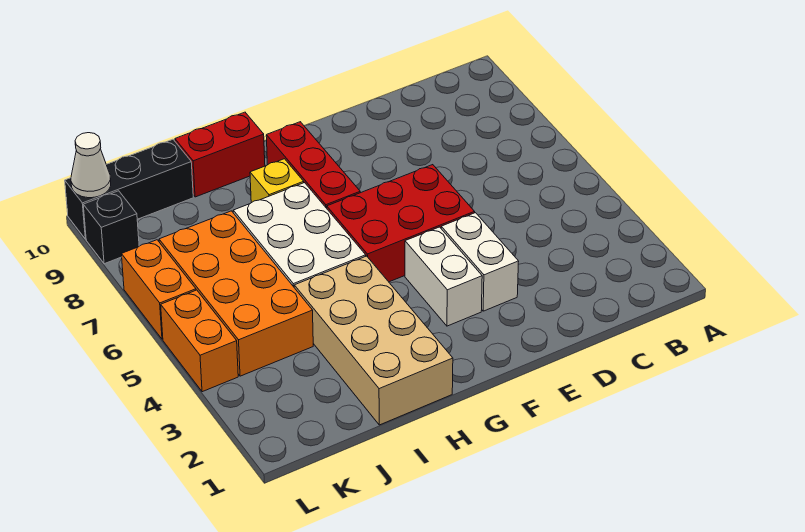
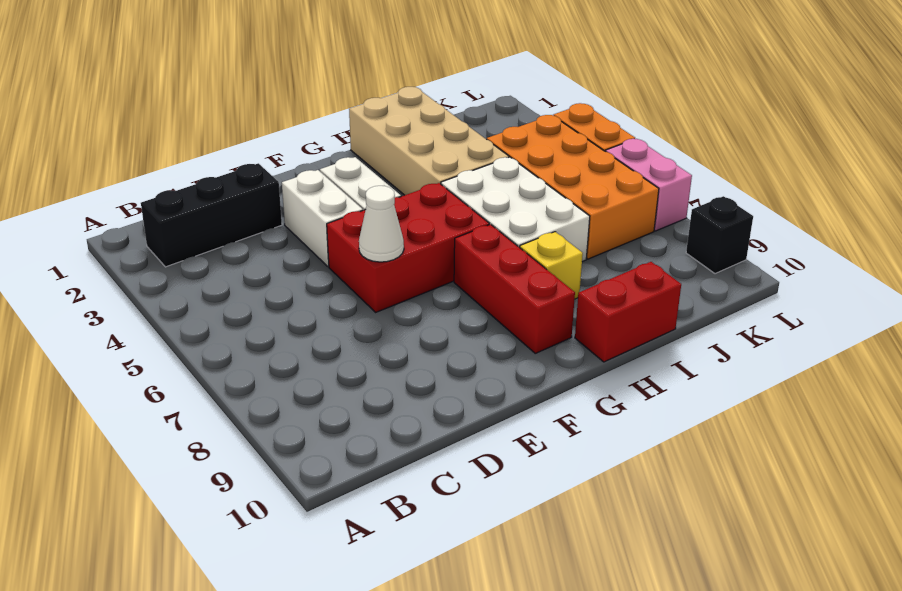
black 1x3 brick [65,139,193,239] -> black 1x3 brick moved to [141,163,282,267]
orange 1x2 brick [122,240,196,339] -> pink 1x2 brick [605,139,692,231]
white 1x1 cone [71,133,111,198] -> white 1x1 cone moved to [359,186,404,262]

